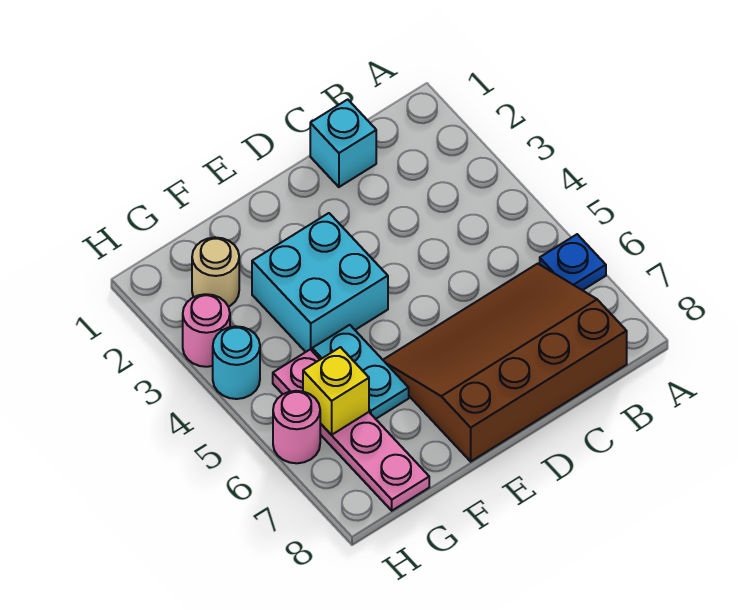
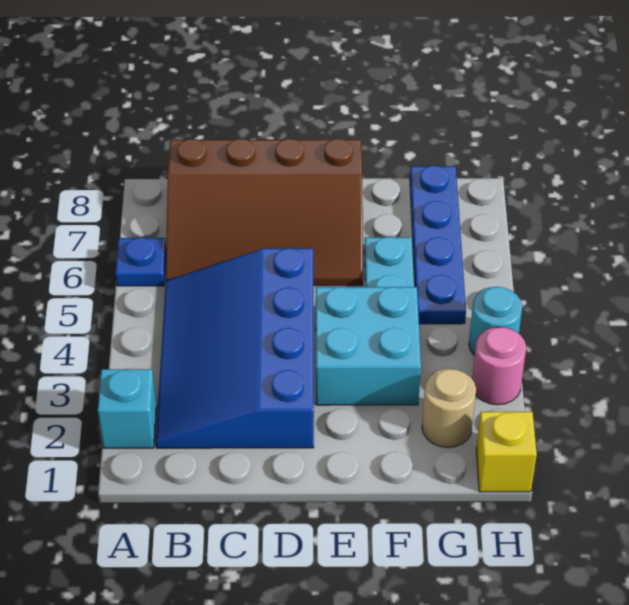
none -> blue 3x4 slope [156,248,314,448]
cyan 1x1 brick [310,99,376,187] -> cyan 1x1 brick moved to [98,369,157,448]
pink 1x4 plate [273,349,429,511] -> blue 1x4 plate [410,165,466,324]
yellow 1x1 brick [303,347,369,435] -> yellow 1x1 brick moved to [476,412,537,492]
pink 1x1 round brick [273,391,320,463] -> none

